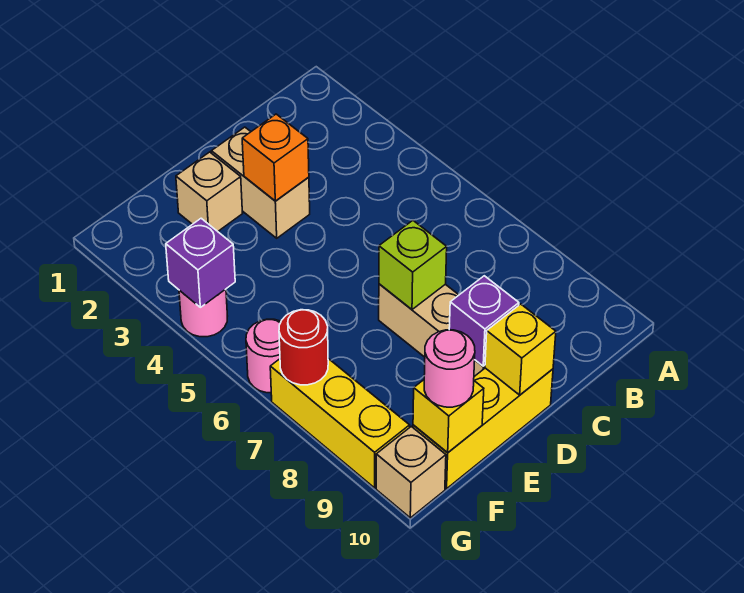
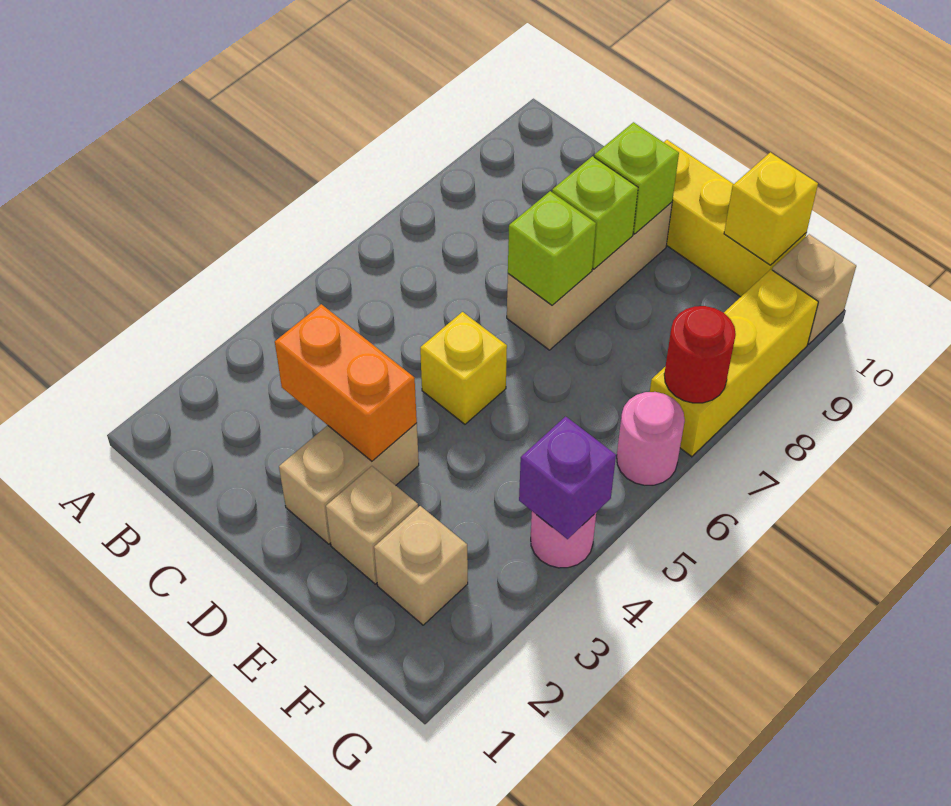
orange 1x1 brick [242,114,309,201] -> orange 1x2 brick [275,304,417,461]
none -> lime 1x1 brick [552,156,638,269]
purple 1x1 brick [449,276,519,366] -> lime 1x1 brick [594,122,679,234]
yellow 1x1 brick [485,304,556,395] -> yellow 1x1 brick moved to [420,312,507,424]
none -> tan 1x1 brick [374,506,468,625]
pink 1x1 round brick [424,330,475,407] -> none

